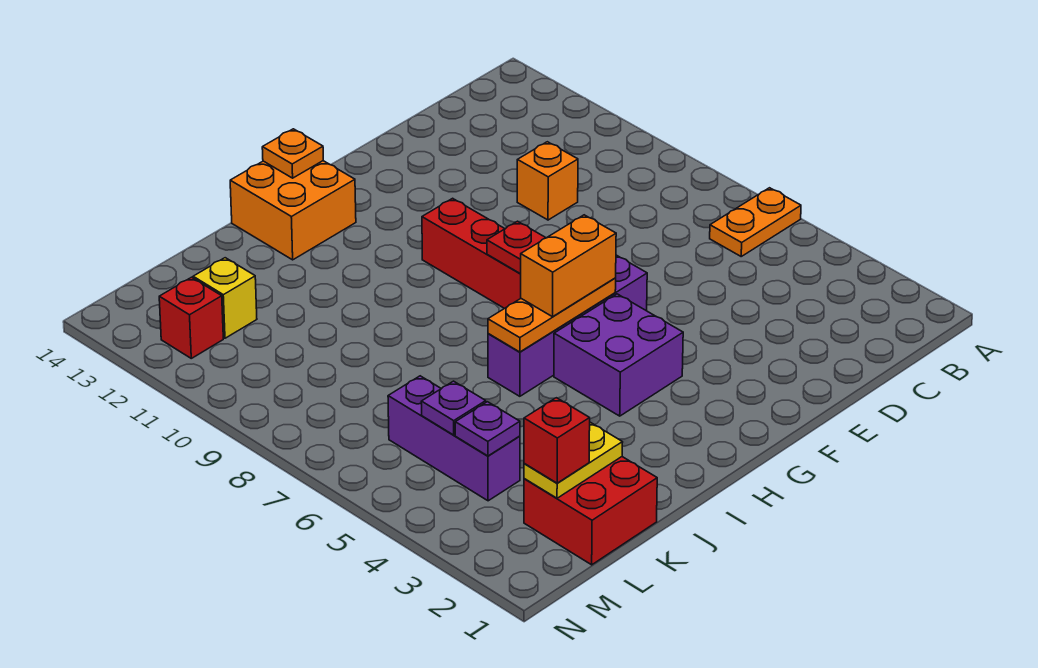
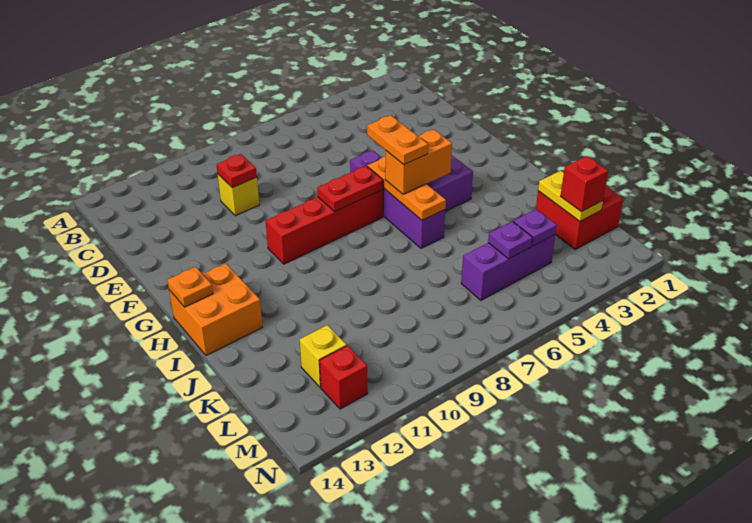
orange 1x2 plate [710,188,801,256] -> orange 1x2 plate moved to [367,115,428,165]
orange 1x1 brick [517,142,578,220] -> yellow 1x1 brick [218,174,259,216]
none -> red 1x1 plate [216,154,257,188]
orange 1x2 brick [521,215,616,317] -> orange 1x2 brick turned to [385,129,452,194]

